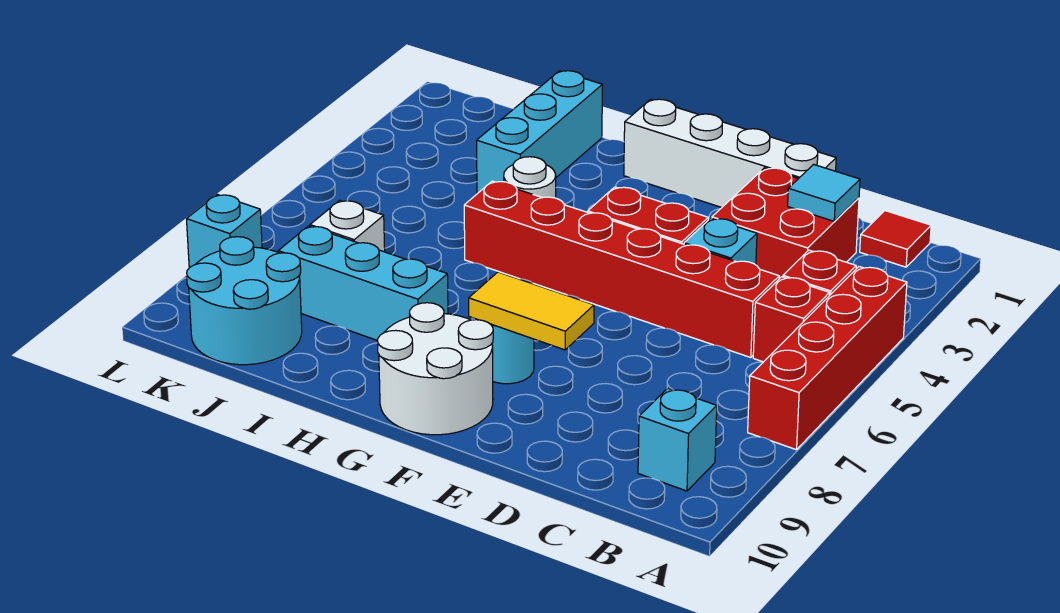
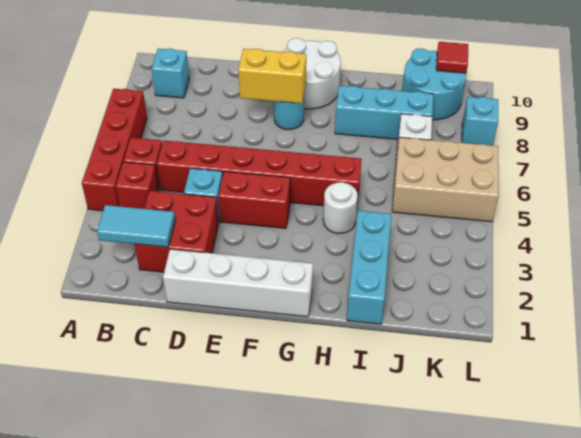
red 1x1 tile [860,211,931,267] -> red 1x1 tile moved to [436,42,468,73]
cyan 1x1 tile [788,164,860,221] -> cyan 1x2 tile [97,205,175,247]
yellow 1x2 tile [469,272,594,350] -> yellow 1x2 brick [238,49,306,104]
none -> tan 2x3 brick [392,137,499,222]

